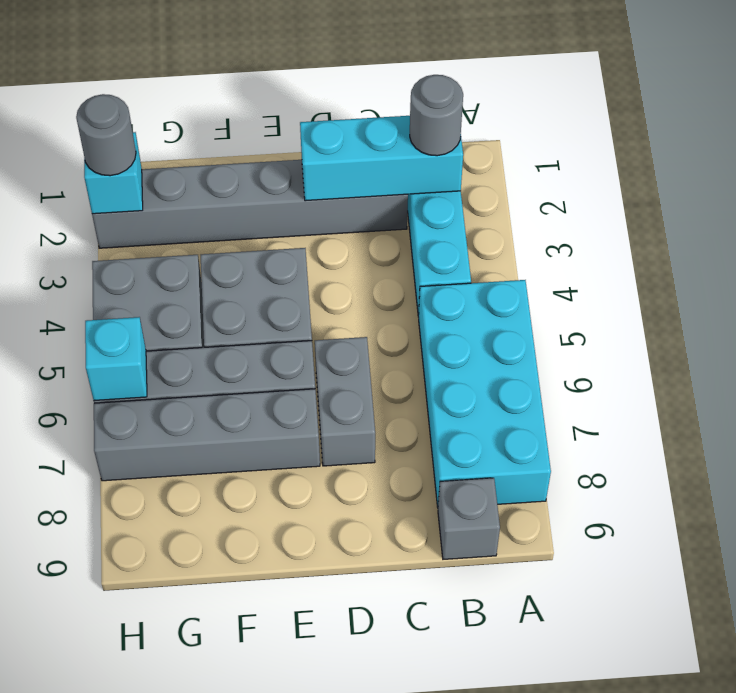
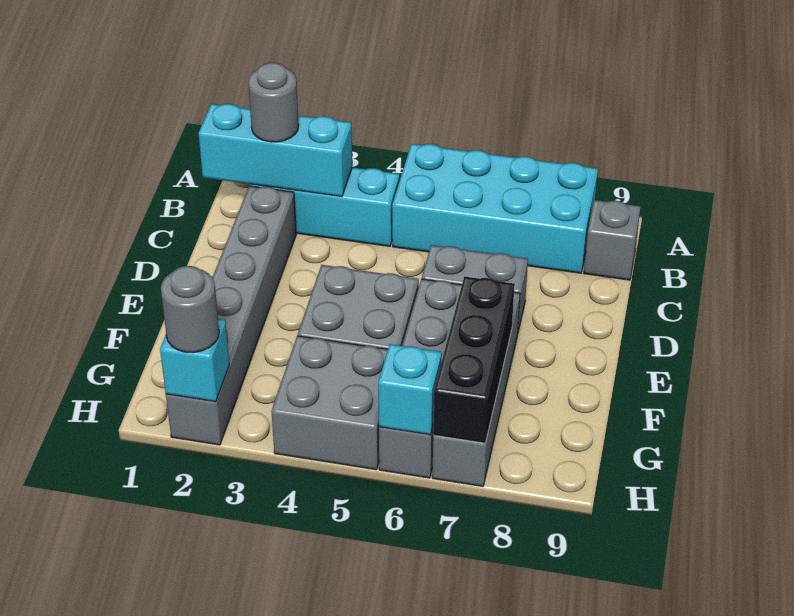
cyan 1x3 brick [300,116,463,201] -> cyan 1x3 brick turned to [198,104,352,197]
none -> black 1x3 brick [433,276,515,443]

